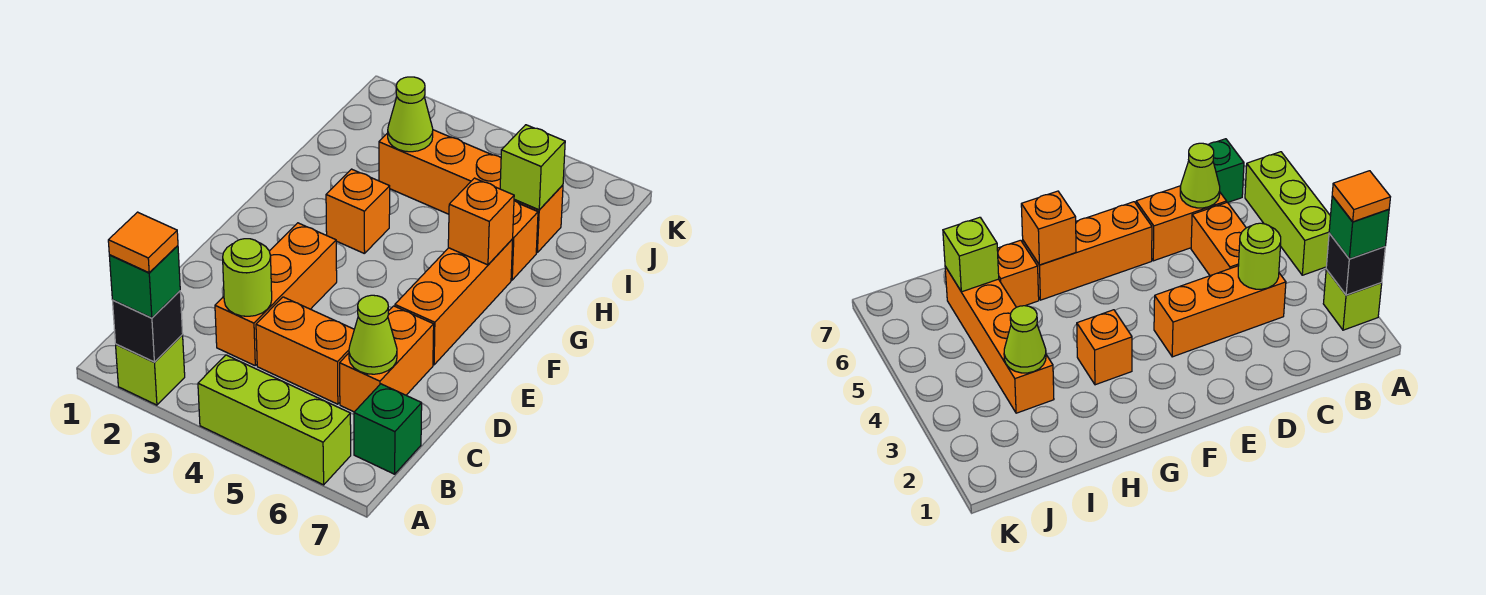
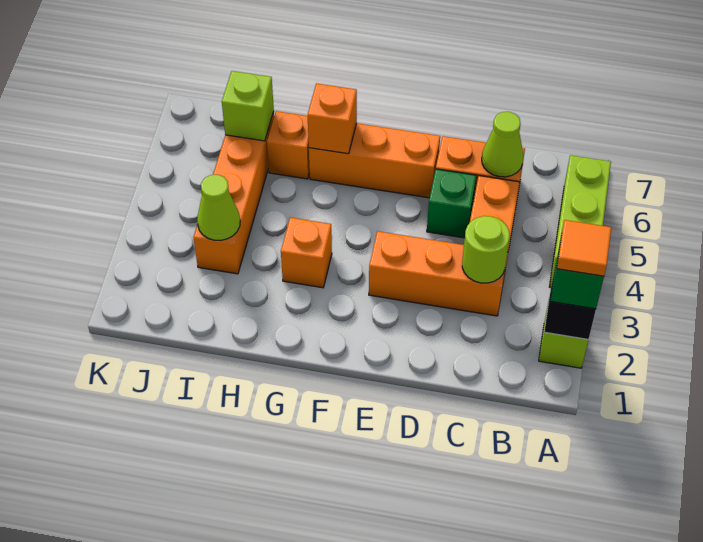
green 1x1 brick [354,384,422,474] -> green 1x1 brick moved to [427,169,476,238]

